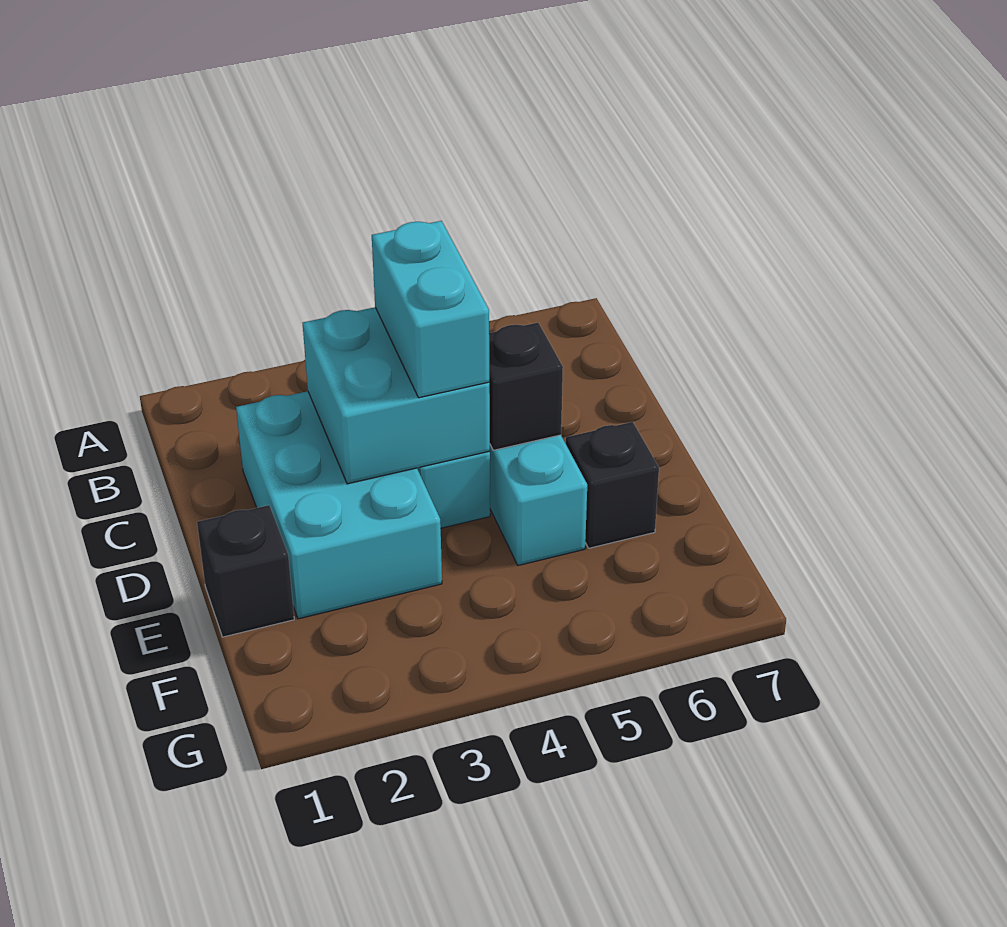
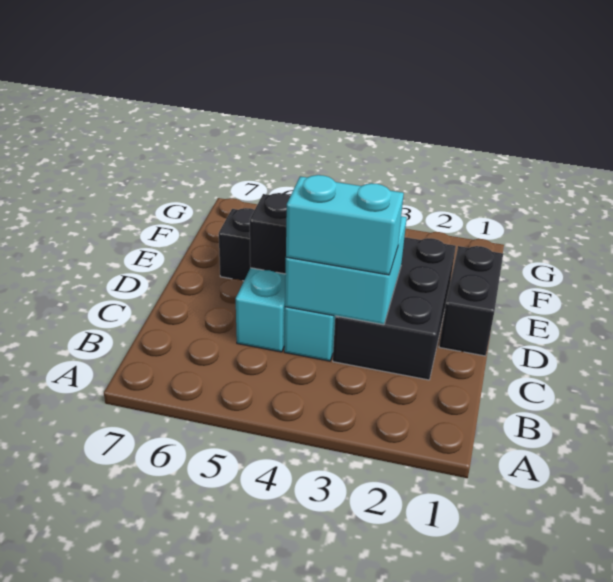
cyan 2x3 brick [236,391,442,619] -> black 2x3 brick [333,237,456,380]
cyan 1x2 brick [372,221,489,398] -> cyan 1x2 brick turned to [286,175,404,275]
black 1x1 brick [197,505,294,637] -> black 1x2 brick [439,246,503,356]

